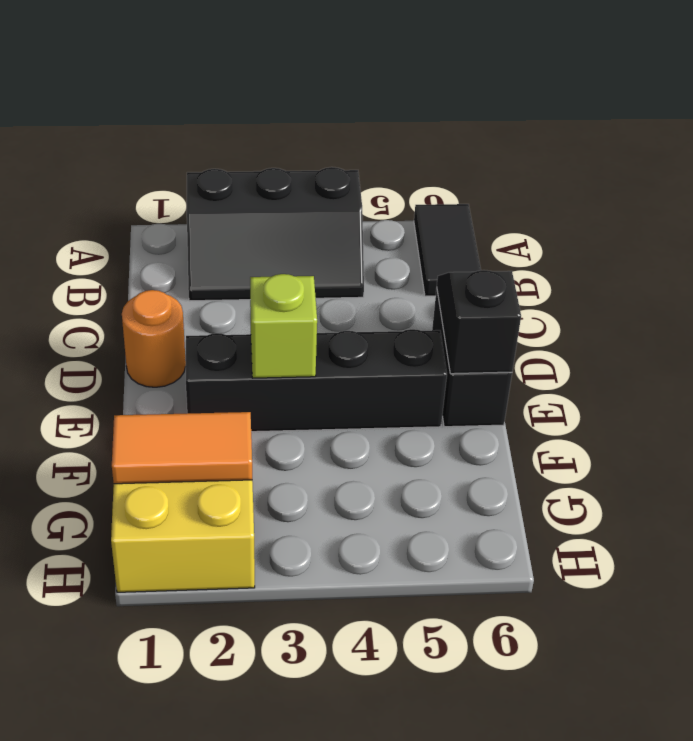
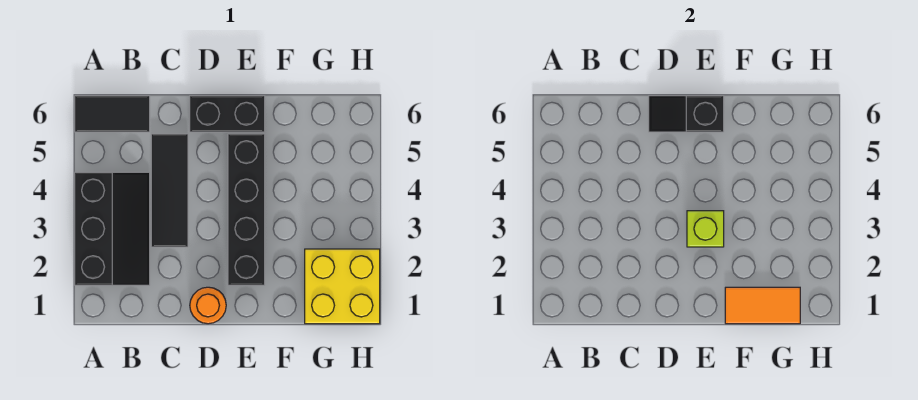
none -> black 1x3 tile [151,134,188,247]
orange 1x2 tile [112,412,252,484] -> orange 1x2 tile turned to [725,287,800,324]

